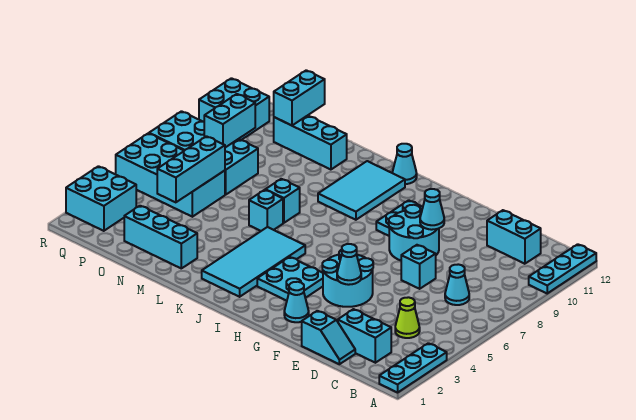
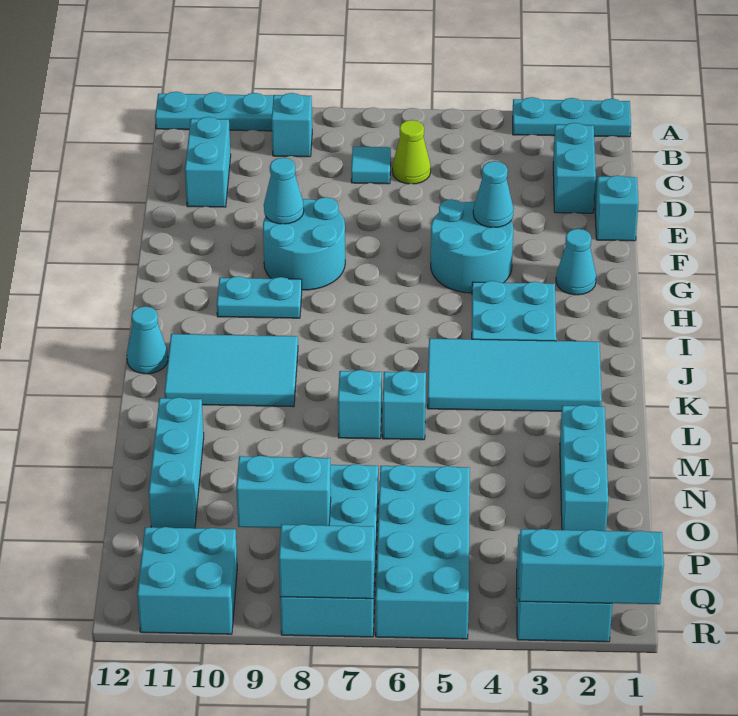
lime 1x1 cone [395,297,420,338] -> lime 1x1 cone moved to [392,120,431,184]
cyan 1x1 cone [445,264,469,305] -> cyan 1x1 tile [351,147,391,184]
cyan 1x1 brick [401,245,436,289] -> cyan 1x1 brick moved to [272,93,312,157]
cyan 1x3 brick [157,136,225,202] -> cyan 1x3 brick moved to [519,529,664,604]
cyan 1x2 brick [274,70,325,125] -> cyan 1x2 brick moved to [279,524,374,599]

